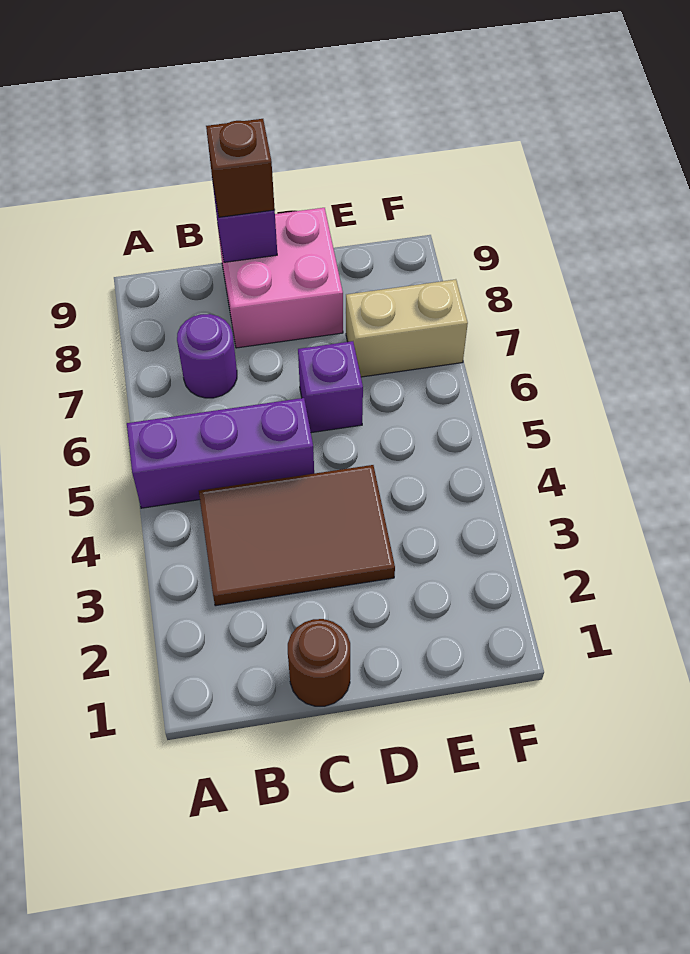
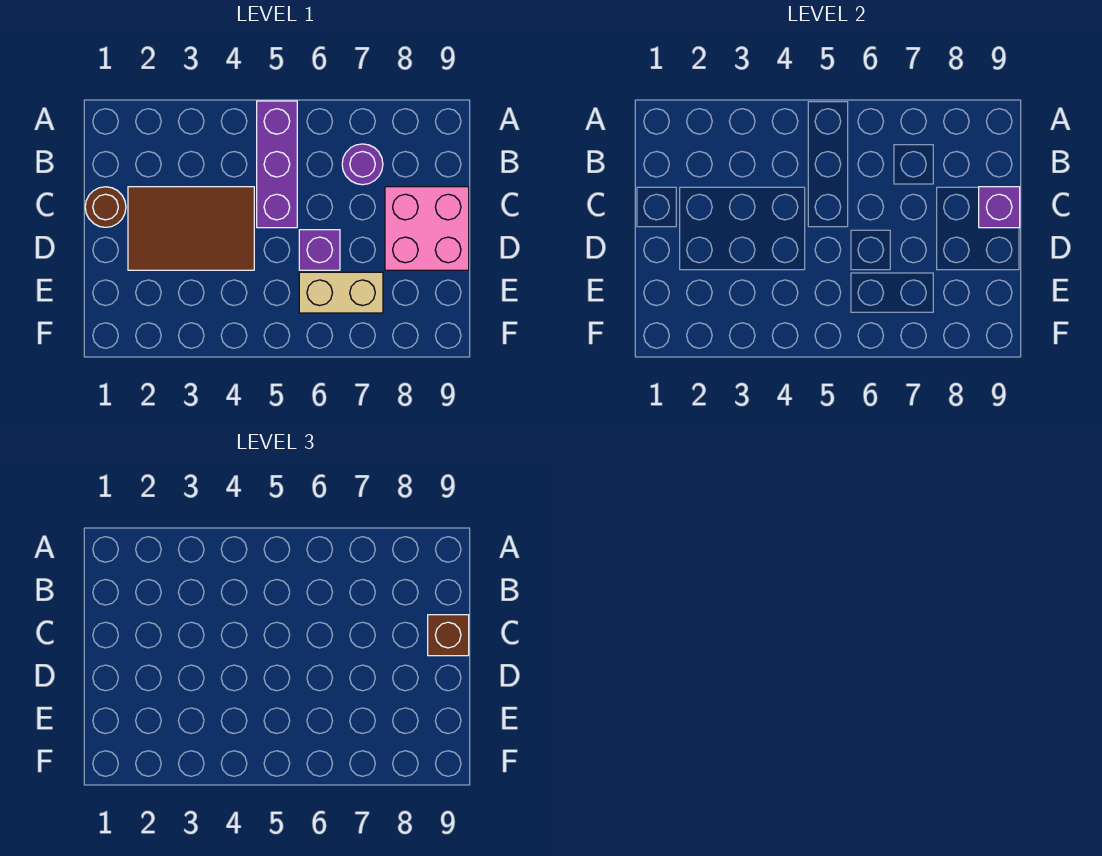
brown 2x3 tile [199,465,395,606] -> brown 2x3 tile turned to [128,187,254,270]
tan 1x2 brick [346,279,468,377] -> tan 1x2 brick turned to [299,272,383,313]

